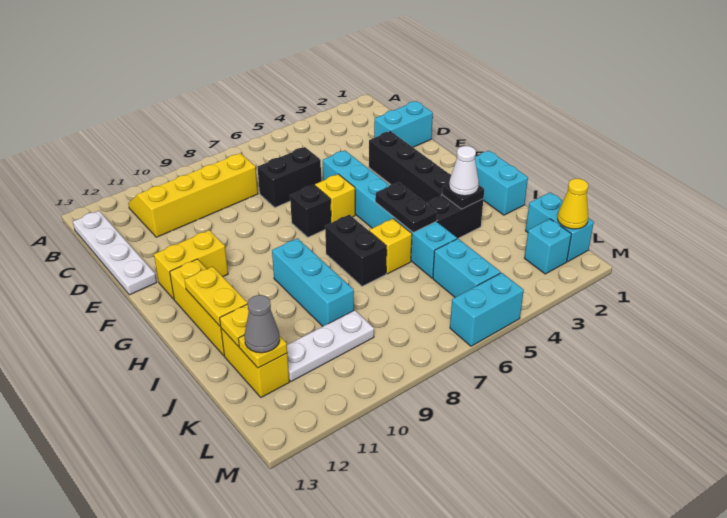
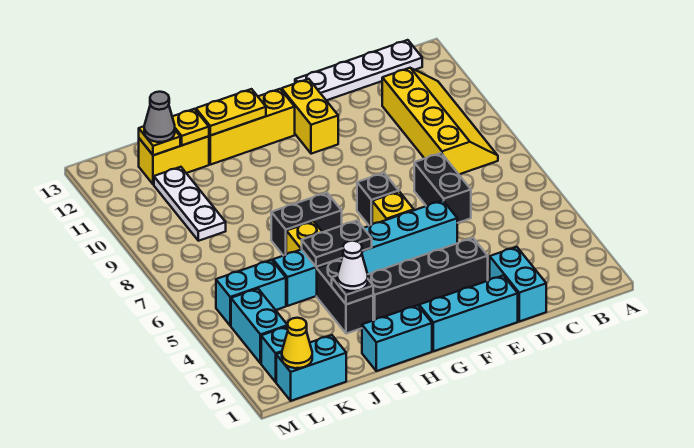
cyan 1x3 brick [272,238,354,326] -> cyan 1x3 brick moved to [419,276,518,351]
cyan 1x2 brick [450,273,524,346] -> cyan 1x2 brick moved to [231,289,287,363]

